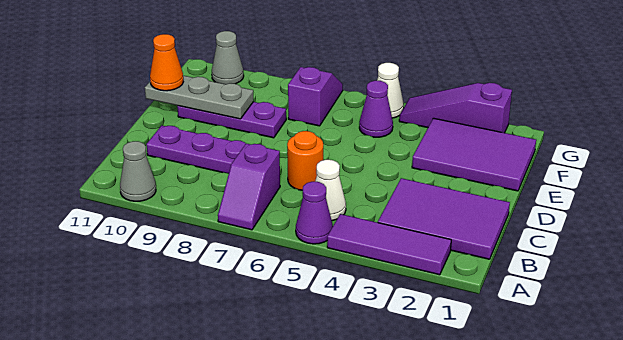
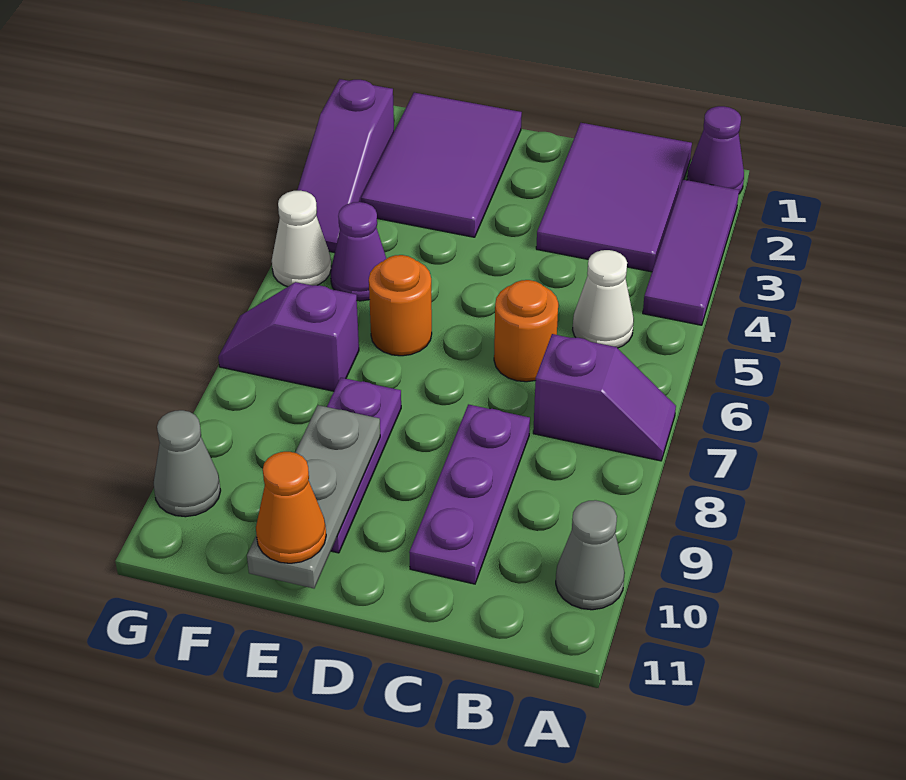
purple 1x1 cone [296,182,333,244] -> purple 1x1 cone moved to [687,106,744,194]
none -> orange 1x1 round brick [369,255,432,356]

